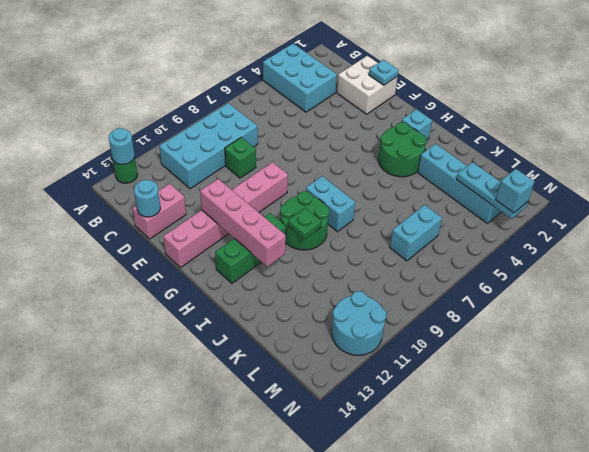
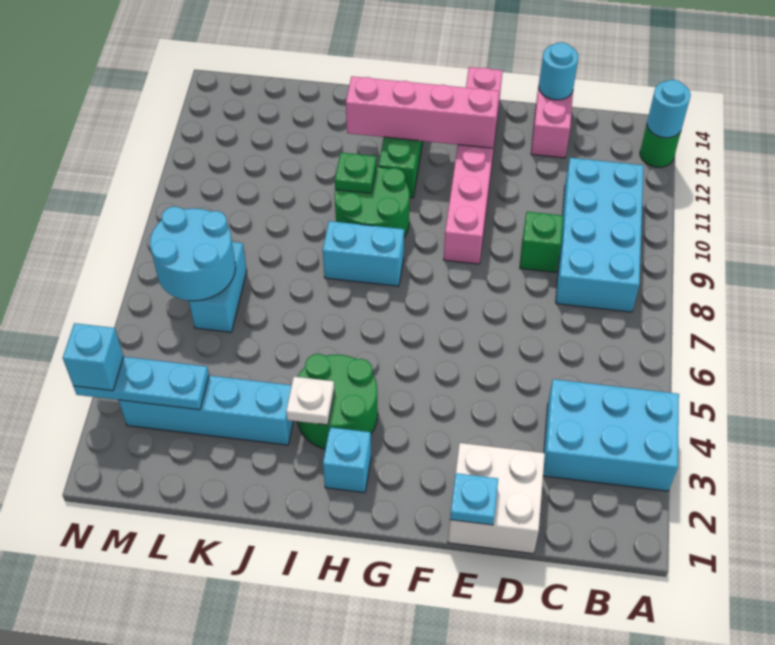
none -> white 1x1 plate [286,377,334,425]
cyan 2x2 round brick [332,291,386,355] -> cyan 2x2 round brick moved to [150,207,236,301]

